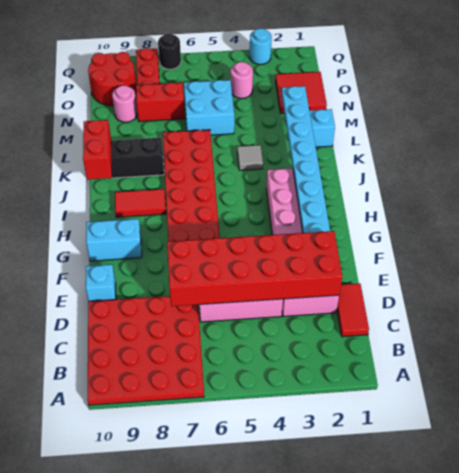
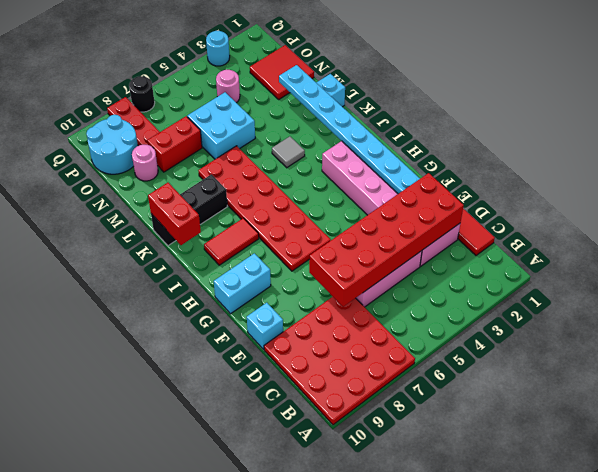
red 2x2 round brick [88,52,136,106] -> cyan 2x2 round brick [86,115,138,174]

